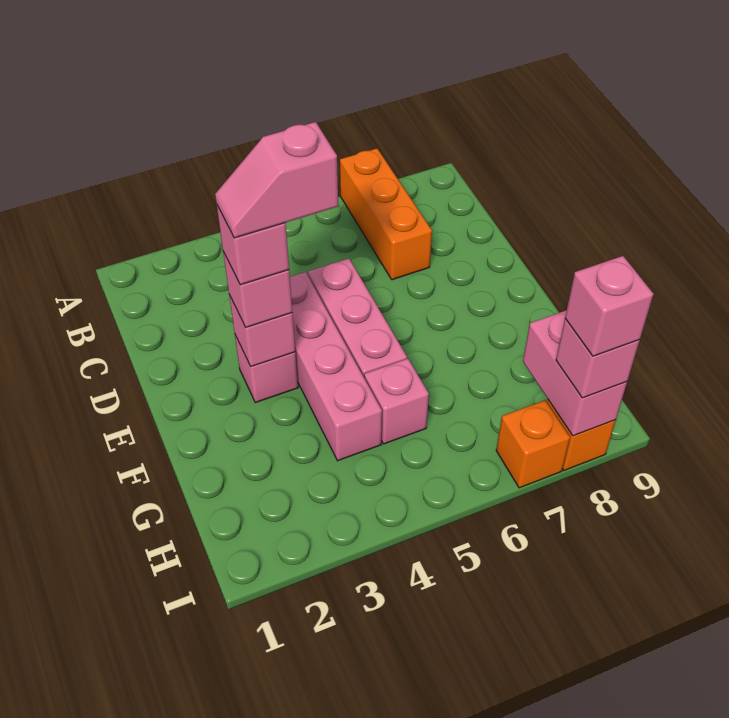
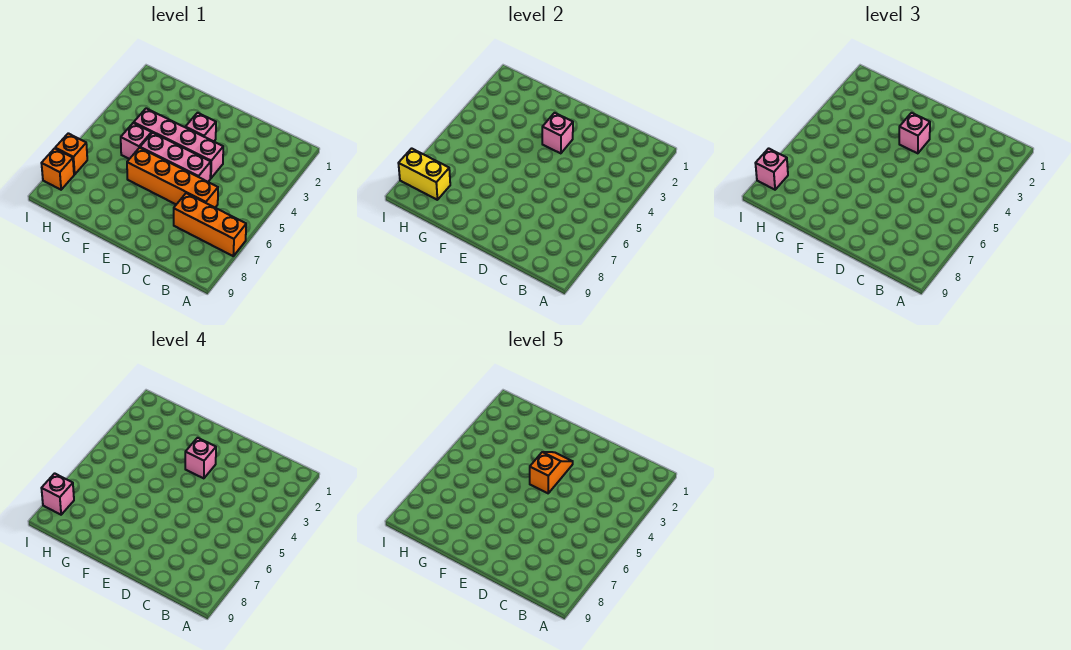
none -> orange 1x4 brick [127,148,218,207]
pink 1x2 slope [215,122,338,238] -> orange 1x2 slope [530,452,573,493]
pink 1x2 brick [523,311,627,436] -> yellow 1x2 brick [398,148,450,200]

